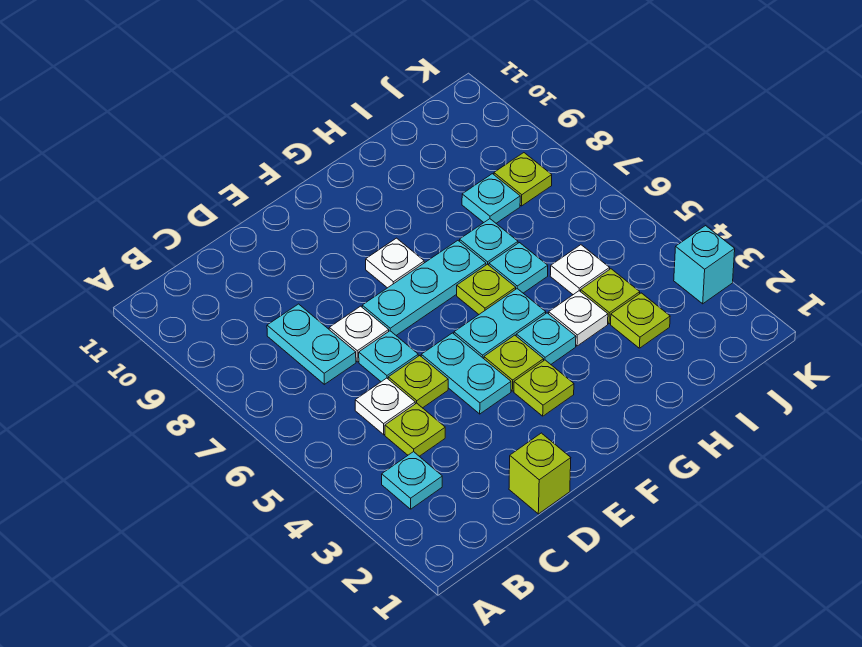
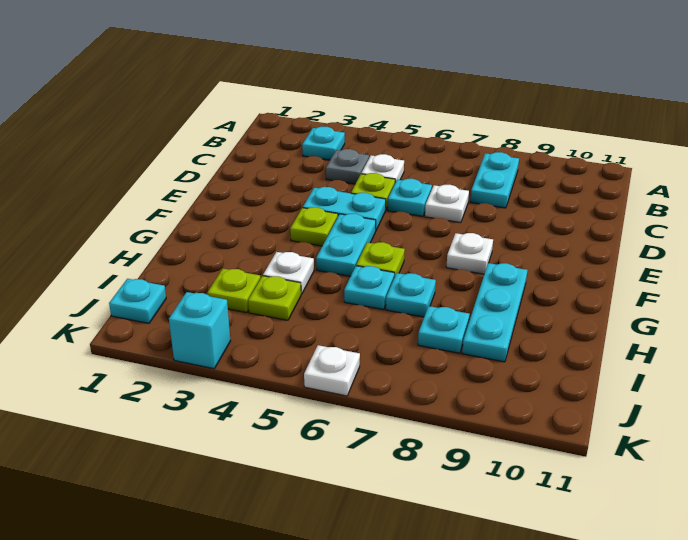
lime 1x1 plate [385,403,445,456] -> grey 1x1 plate [326,149,369,184]
cyan 1x2 plate [267,304,356,384] -> cyan 1x2 plate turned to [470,152,519,208]
lime 1x1 brick [509,433,571,514] -> none
cyan 1x3 plate [362,241,486,335] -> cyan 1x3 plate moved to [462,263,527,362]
lime 1x1 plate [514,360,574,416] -> none
cyan 1x1 plate [516,313,576,364] -> cyan 1x1 plate moved to [109,279,166,323]
white 1x1 plate [550,245,610,295] -> white 1x1 plate moved to [304,345,360,396]
lime 1x1 plate [494,153,552,206] -> none

